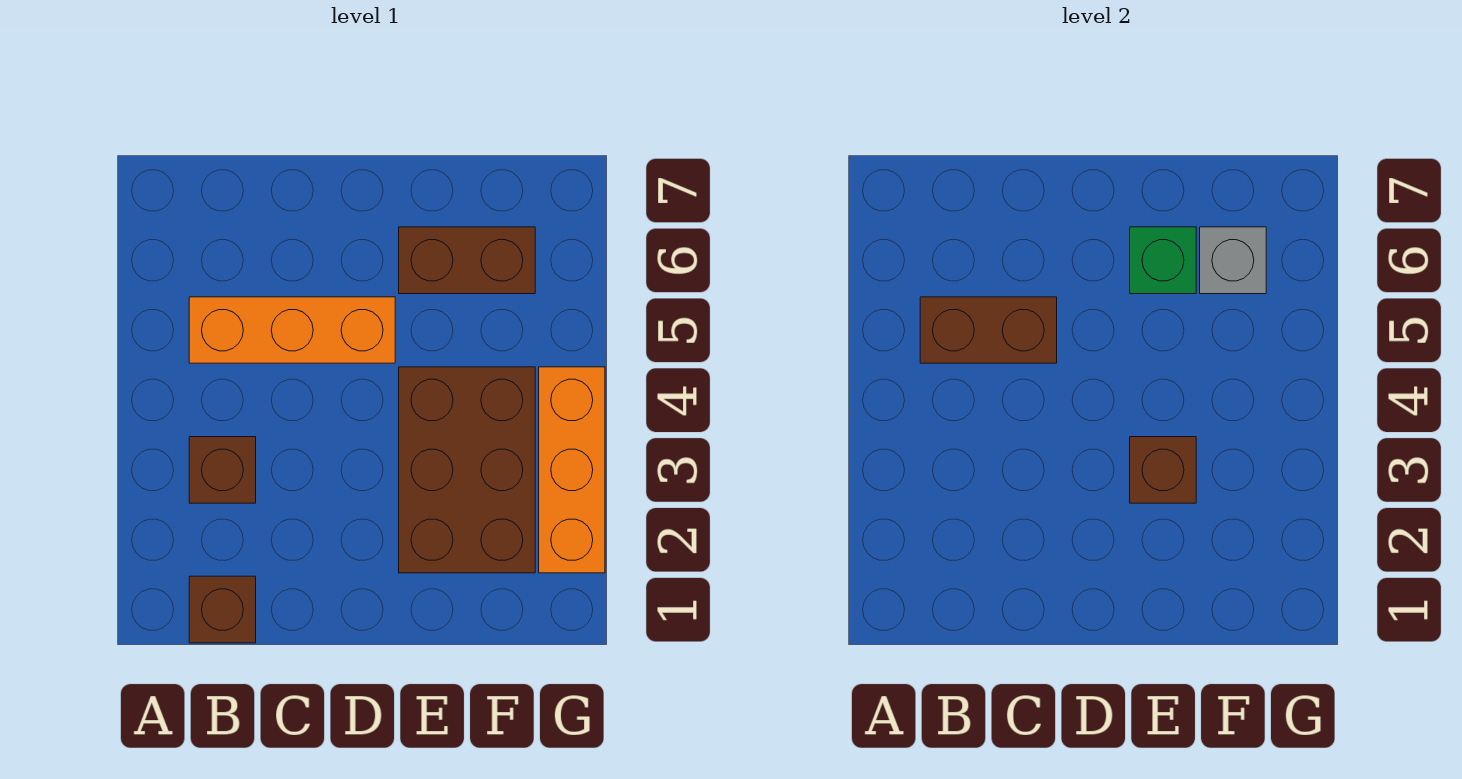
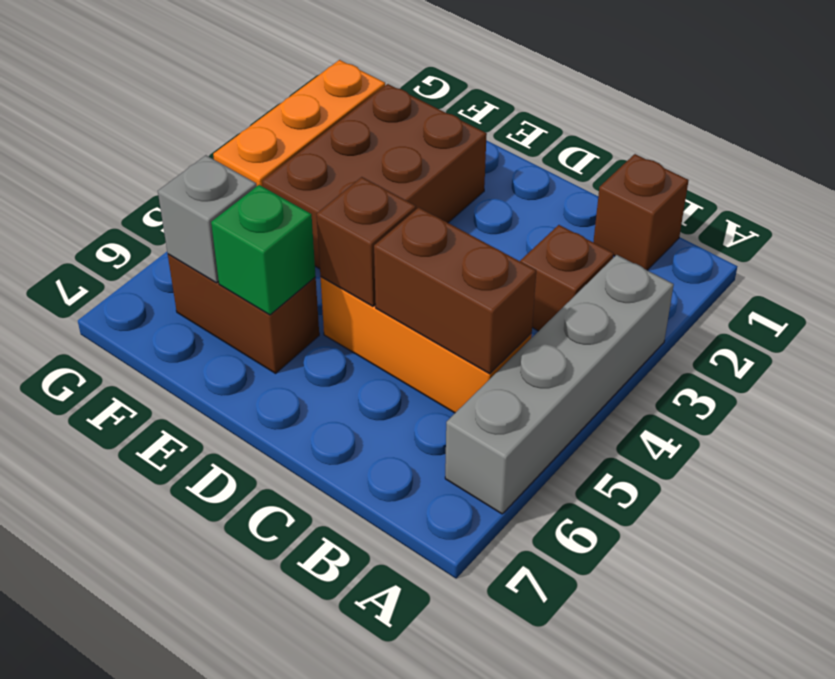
none -> grey 1x4 brick [445,255,674,514]
brown 1x1 brick [1130,437,1196,503] -> brown 1x1 brick moved to [317,177,416,306]

